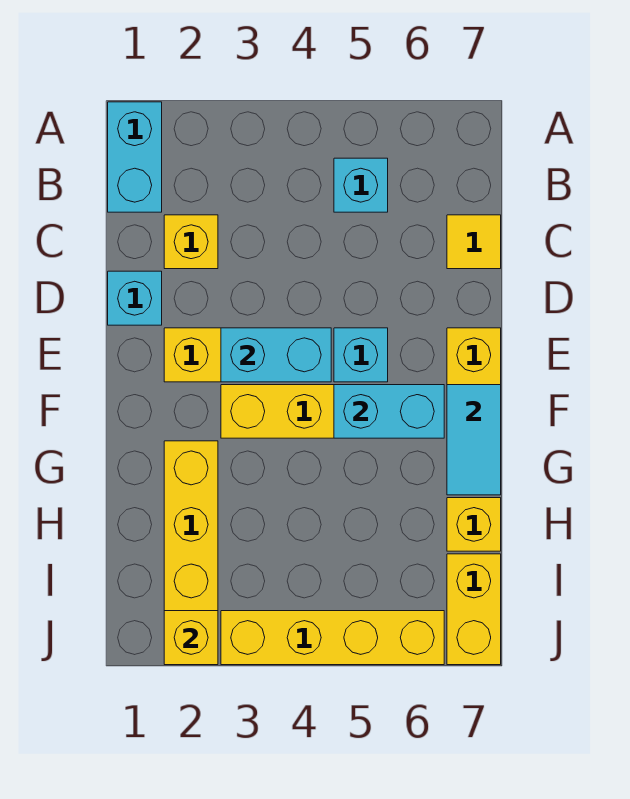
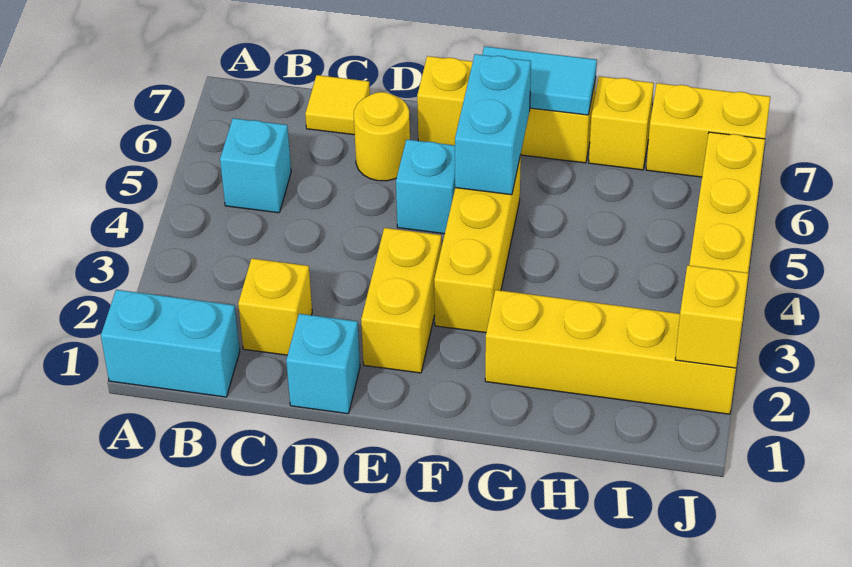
none -> yellow 1x1 round brick [354,92,410,181]
cyan 1x2 brick [221,328,331,382] -> none

